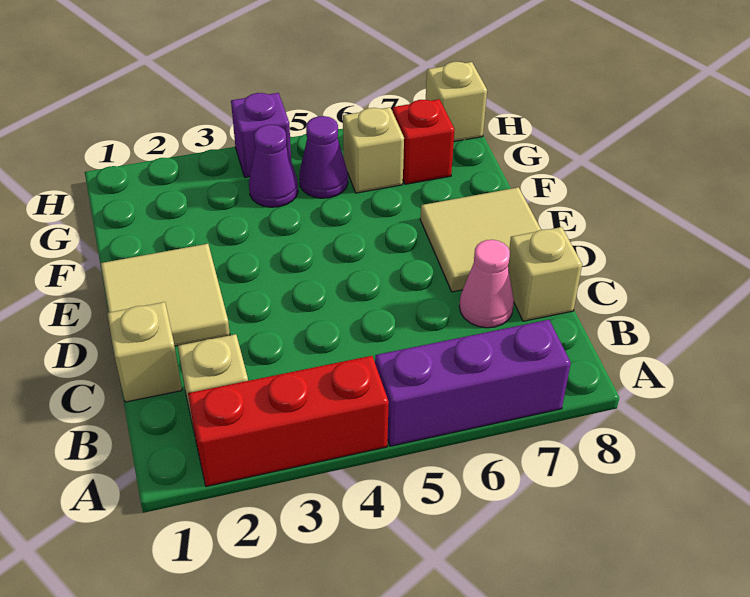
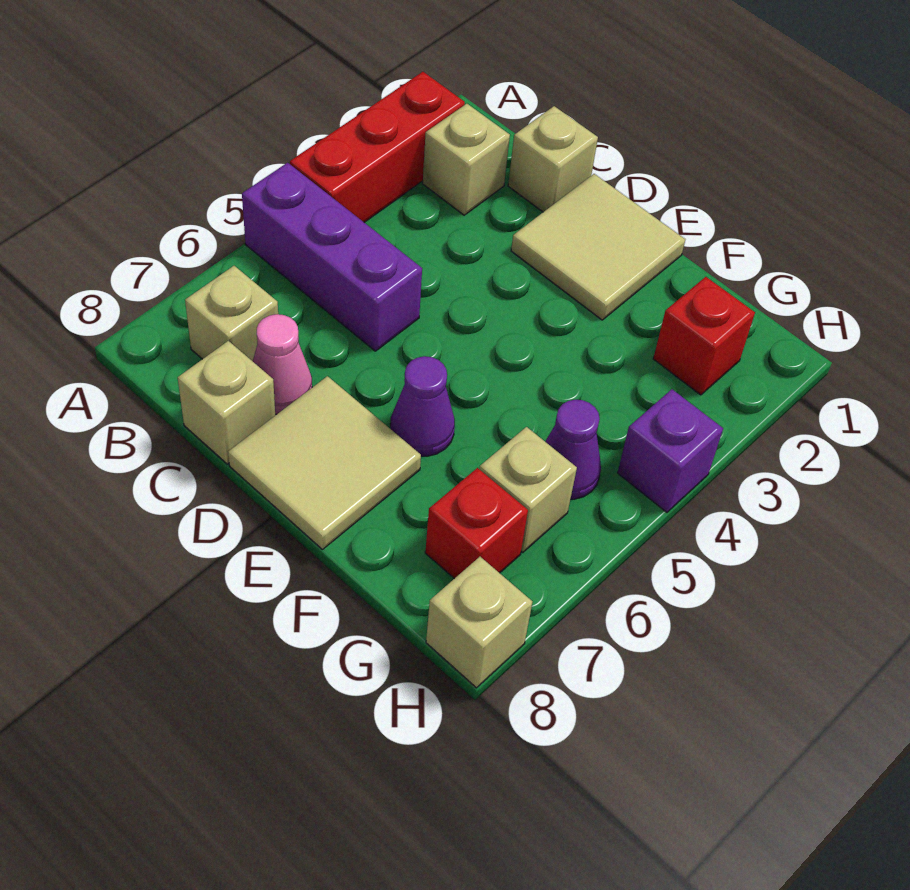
purple 1x3 brick [375,320,571,446] -> purple 1x3 brick turned to [242,163,422,351]
none -> tan 1x1 brick [185,266,278,361]
none -> red 1x1 brick [653,277,755,395]
purple 1x1 cone [249,125,298,207] -> purple 1x1 cone moved to [390,356,455,456]

